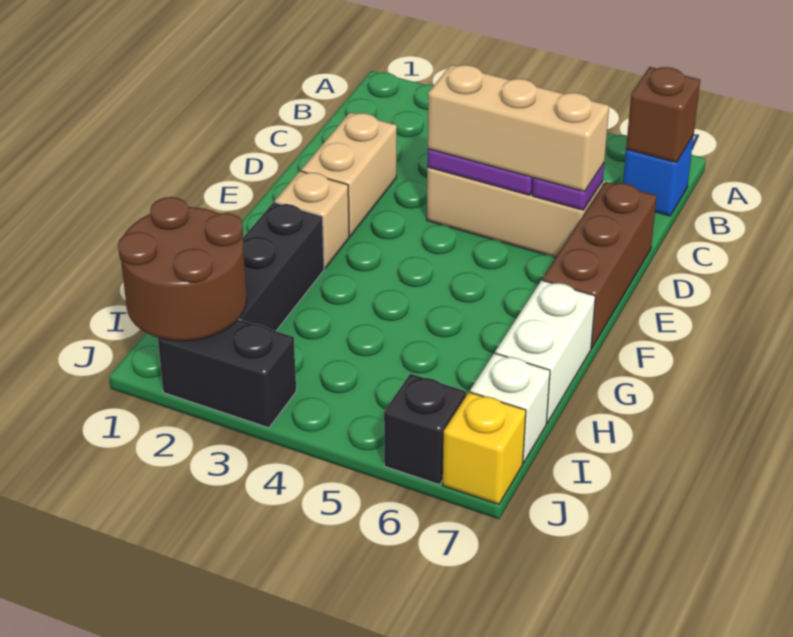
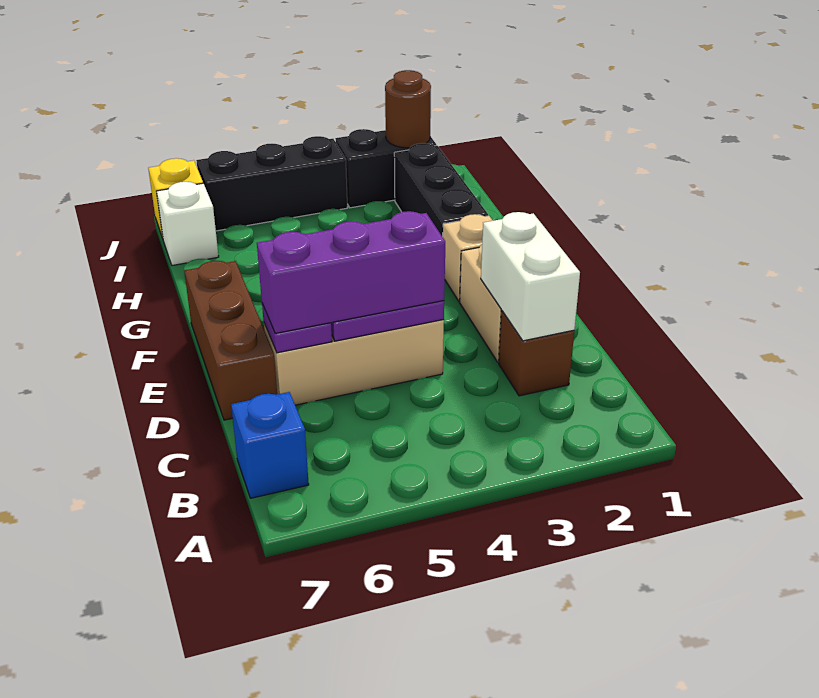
brown 1x1 brick [626,67,700,163] -> brown 1x1 brick moved to [499,311,574,396]
tan 1x3 brick [428,65,609,192] -> purple 1x3 brick [257,211,445,333]
white 1x2 brick [495,280,595,423] -> white 1x2 brick moved to [481,212,580,341]
brown 2x2 round brick [118,197,247,341] -> brown 1x1 round brick [385,70,431,148]
black 1x1 brick [384,374,466,485] -> black 1x3 brick [196,136,348,231]

